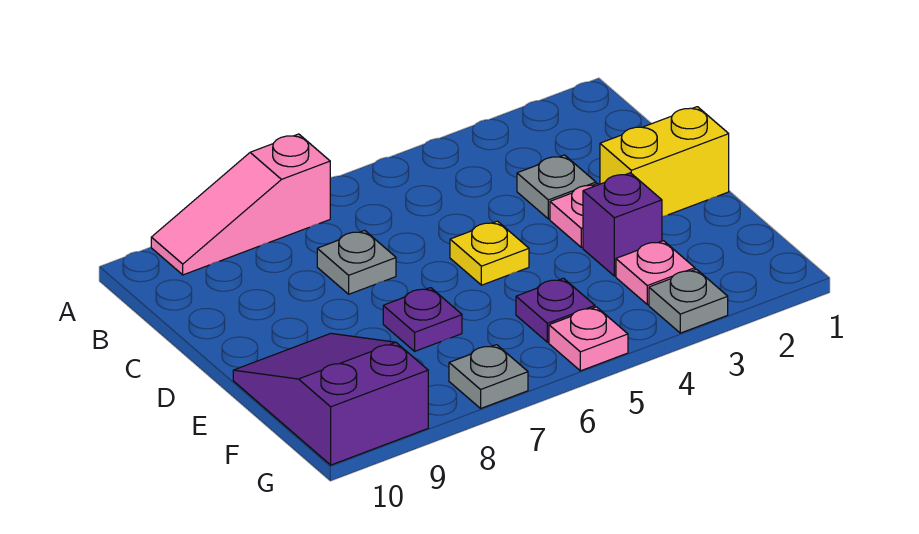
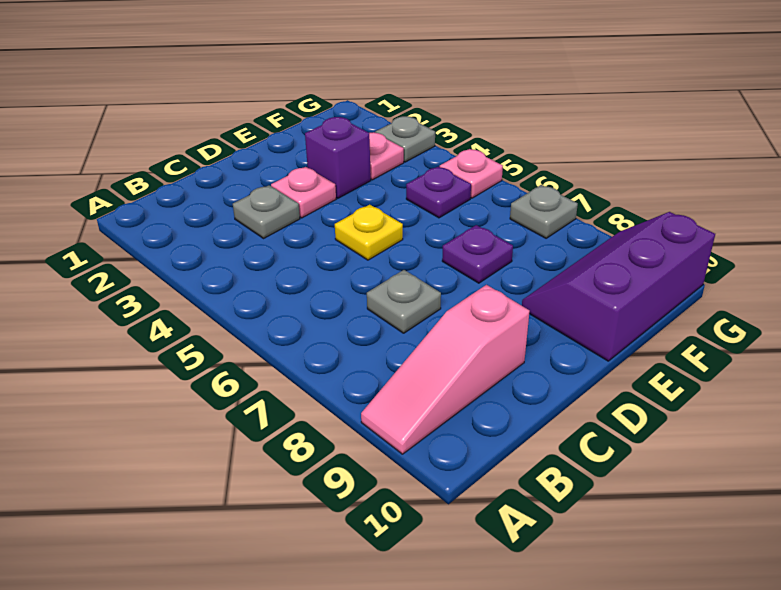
pink 1x3 slope [151,134,330,275] -> pink 1x3 slope turned to [361,285,530,454]
yellow 1x2 brick [600,107,729,216] -> none
purple 2x3 slope [233,333,428,465] -> purple 2x3 slope turned to [522,212,715,361]

